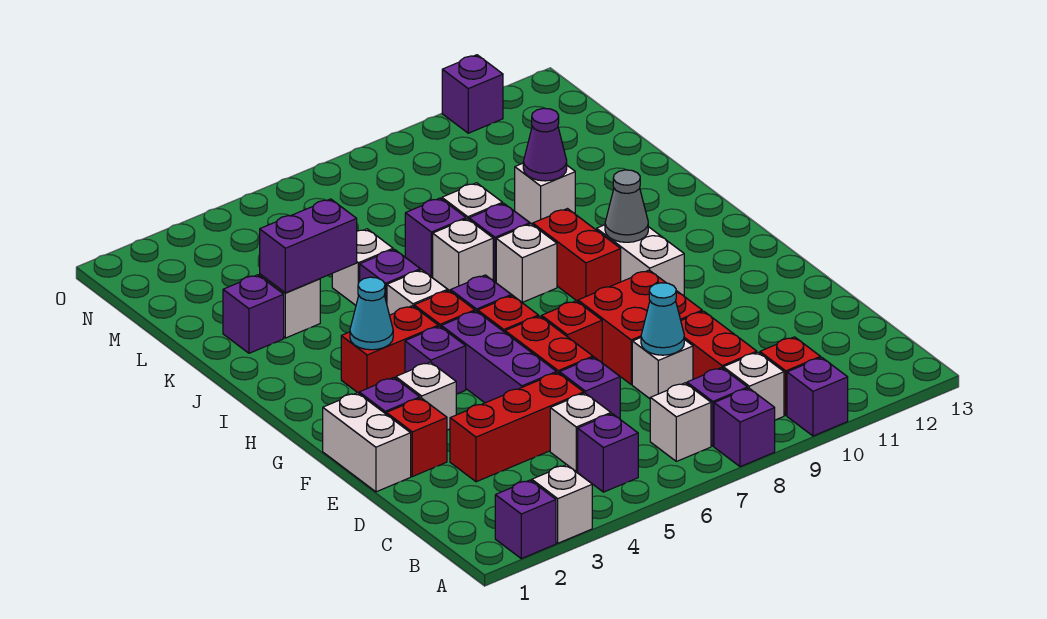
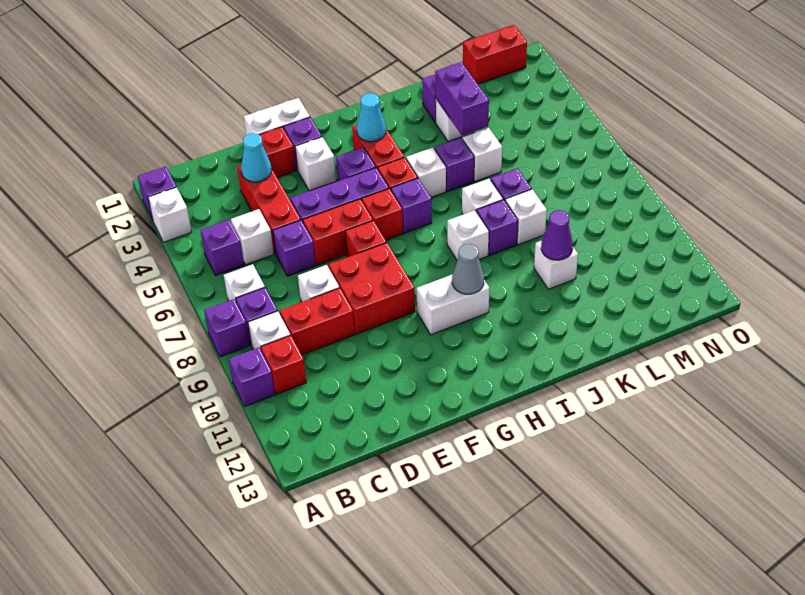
cyan 1x1 cone [641,283,684,355] -> cyan 1x1 cone moved to [241,133,272,182]
red 1x2 brick [533,209,621,302] -> red 1x2 brick moved to [463,25,527,84]
purple 1x1 brick [442,55,503,133] -> none

